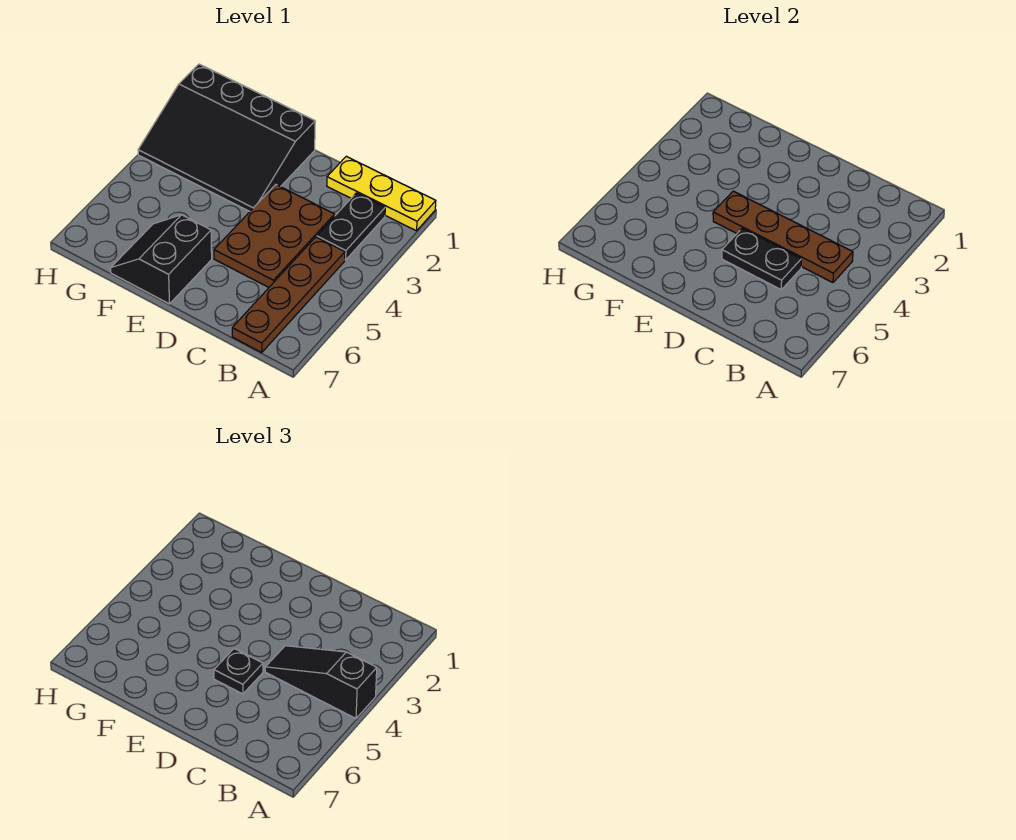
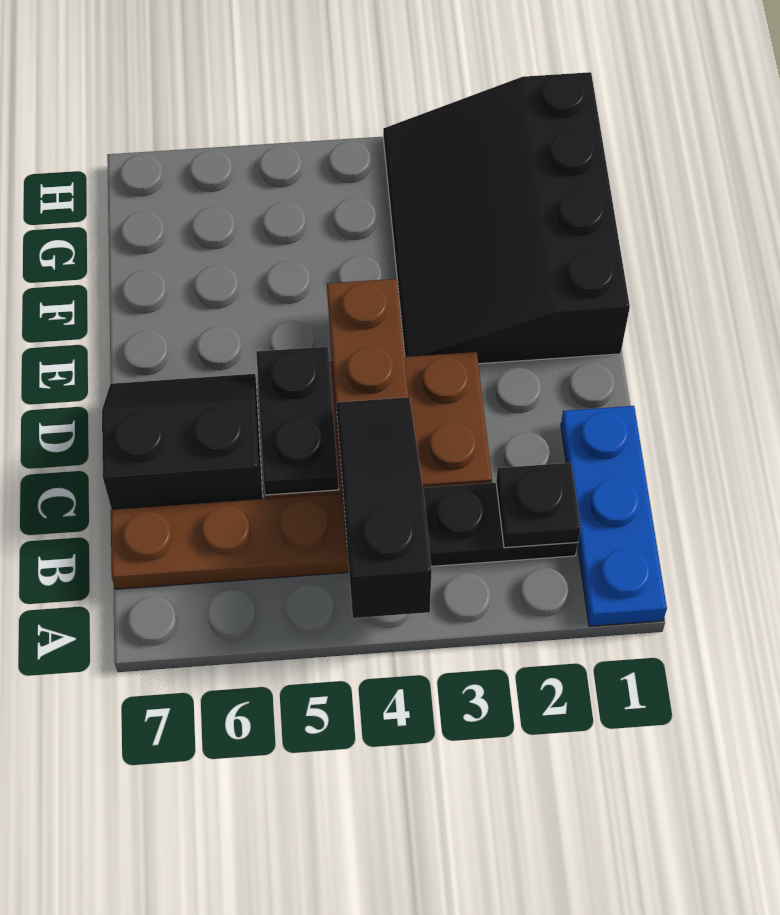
yellow 1x3 plate [327,156,436,231] -> blue 1x3 plate [561,406,667,626]
black 1x1 plate [214,649,263,694] -> black 1x1 plate moved to [496,463,581,548]
black 2x2 slope [111,215,212,304] -> black 2x2 slope moved to [102,374,263,510]

